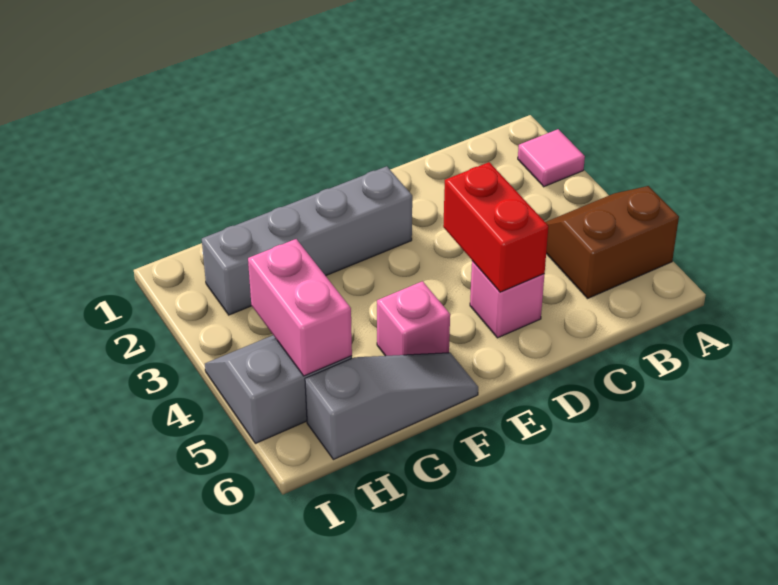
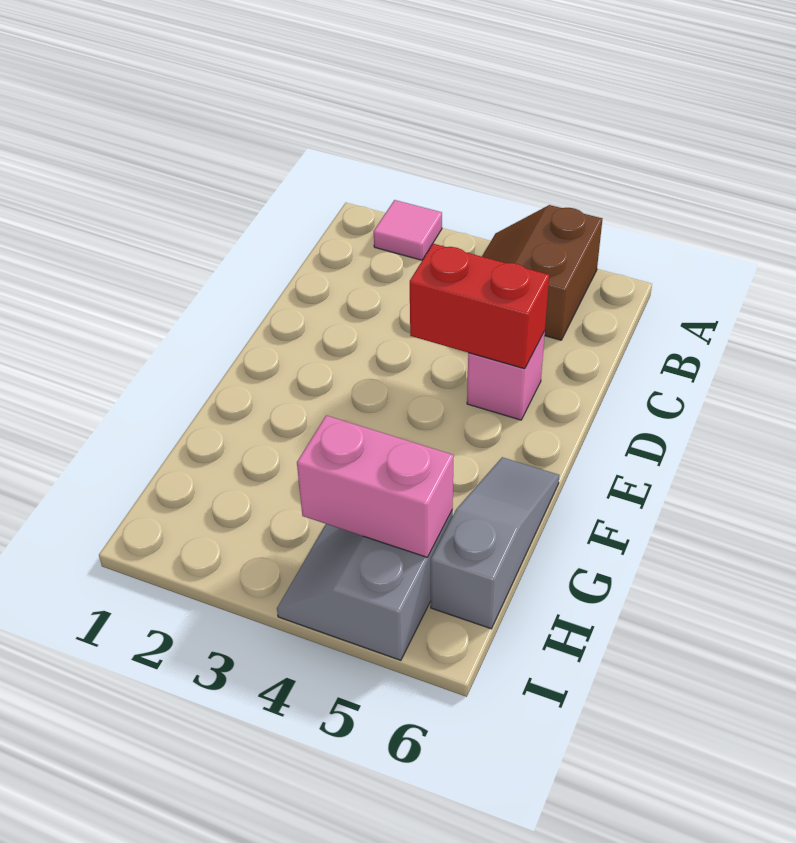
grey 1x4 brick [202,166,412,315] -> none
pink 1x1 brick [377,281,450,356] -> none

